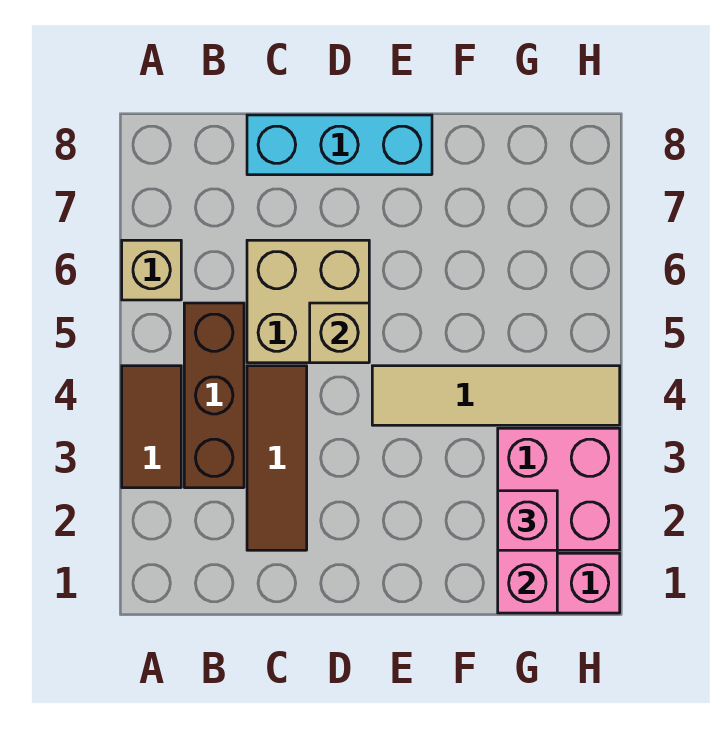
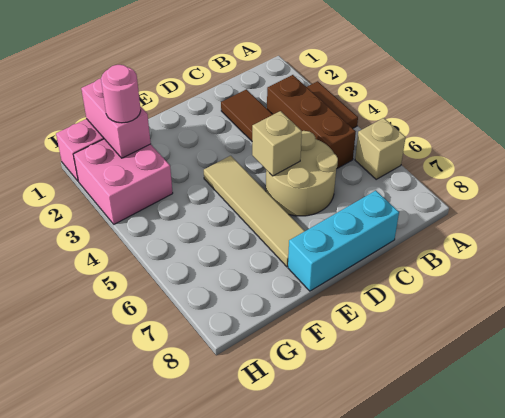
tan 2x2 brick [247,240,369,363] -> tan 2x2 round brick [266,131,338,216]
tan 1x4 tile [372,366,620,425] -> tan 1x4 tile turned to [204,156,305,267]
pink 1x1 brick [498,491,557,550] -> pink 1x1 round brick [101,65,141,123]

